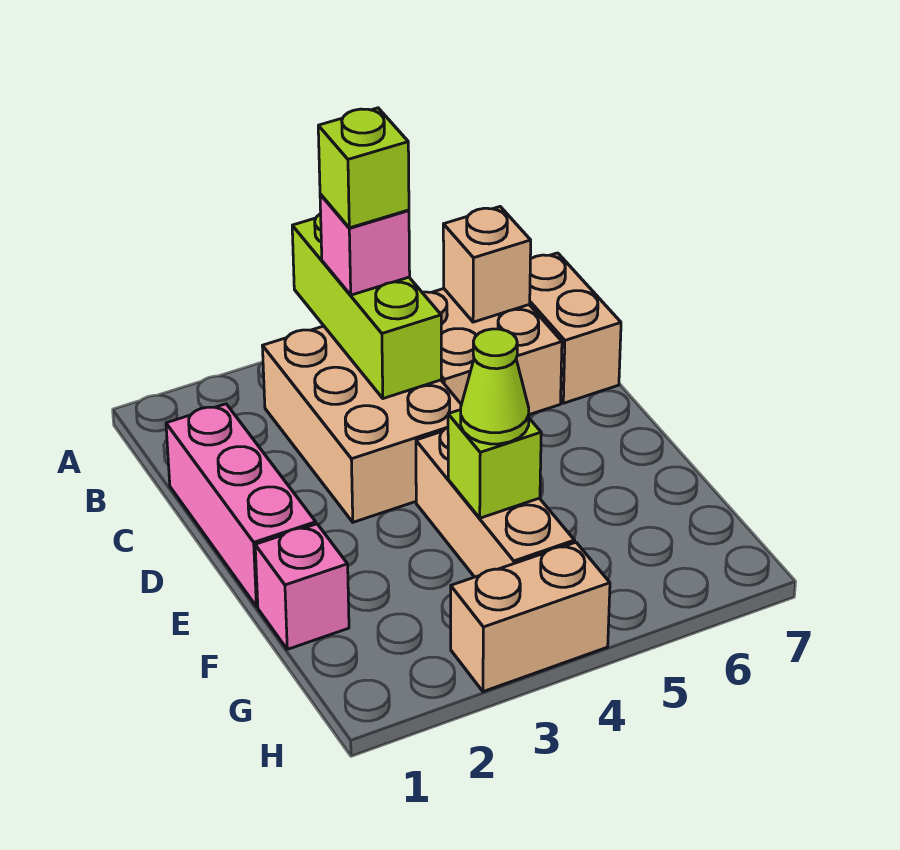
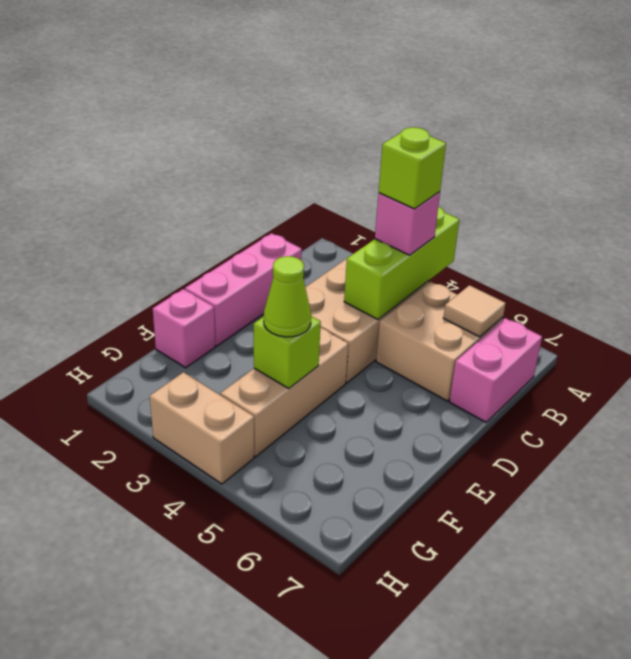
tan 1x1 brick [443,207,531,322] -> tan 1x1 tile [443,285,506,337]
tan 1x2 brick [529,253,621,403] -> pink 1x2 brick [449,318,542,422]

